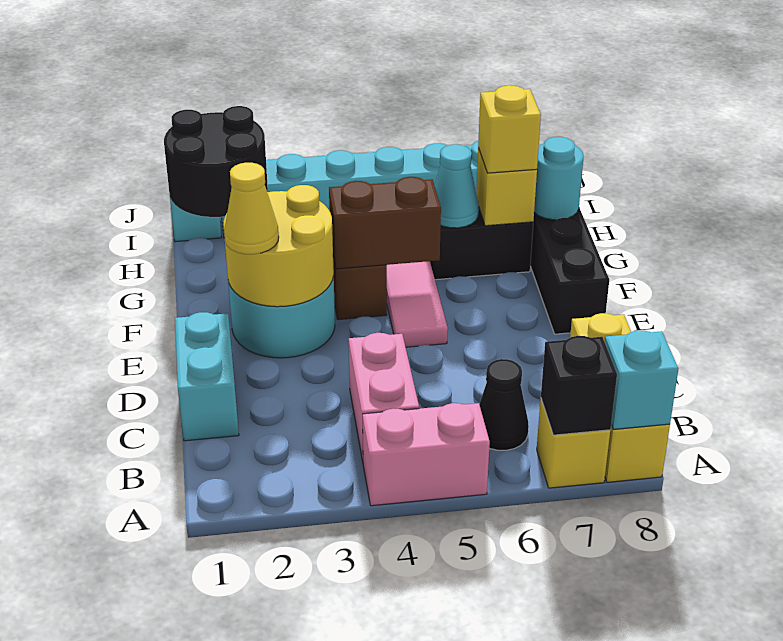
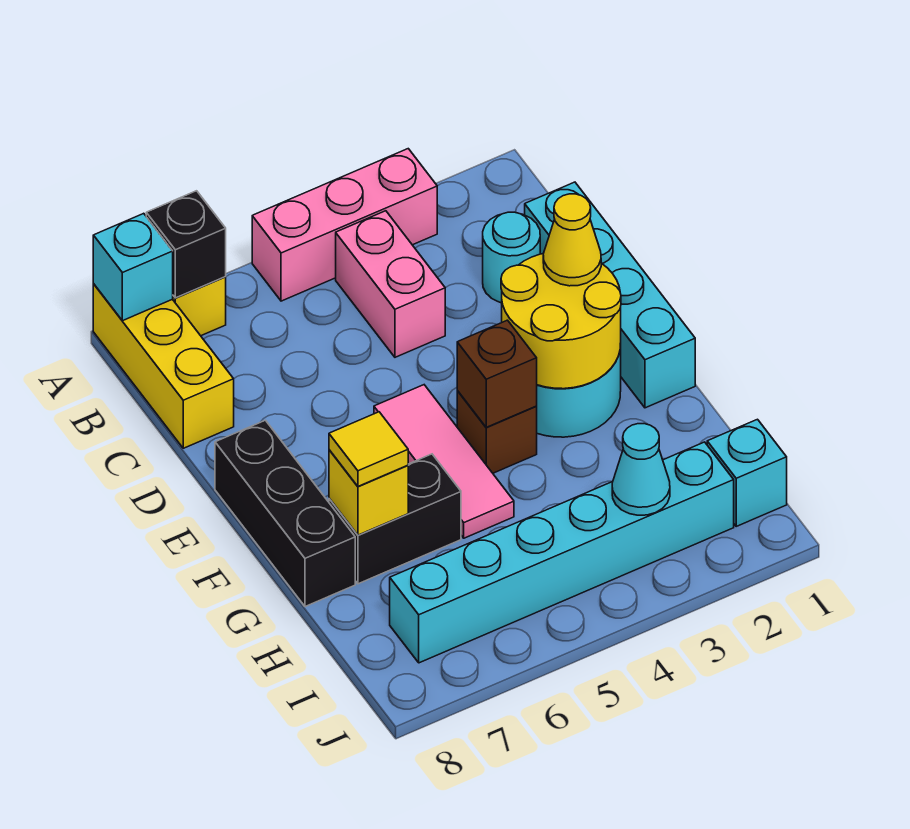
pink 1x2 brick [363,403,490,506] -> pink 1x3 brick [252,149,437,301]
black 1x1 cone [479,359,529,450] -> none
cyan 1x2 brick [175,312,239,441] -> cyan 1x4 brick [525,182,695,408]
brown 1x2 brick [329,177,441,269] -> brown 1x1 brick [457,320,537,427]
cyan 1x1 cone [435,144,479,228] -> cyan 1x1 cone moved to [612,424,670,515]
yellow 1x1 brick [478,85,541,173] -> yellow 1x1 tile [329,412,408,486]
cyan 1x1 round brick [534,137,584,220] -> cyan 1x1 round brick moved to [483,212,540,303]
black 2x2 round brick [164,106,268,217] -> none

